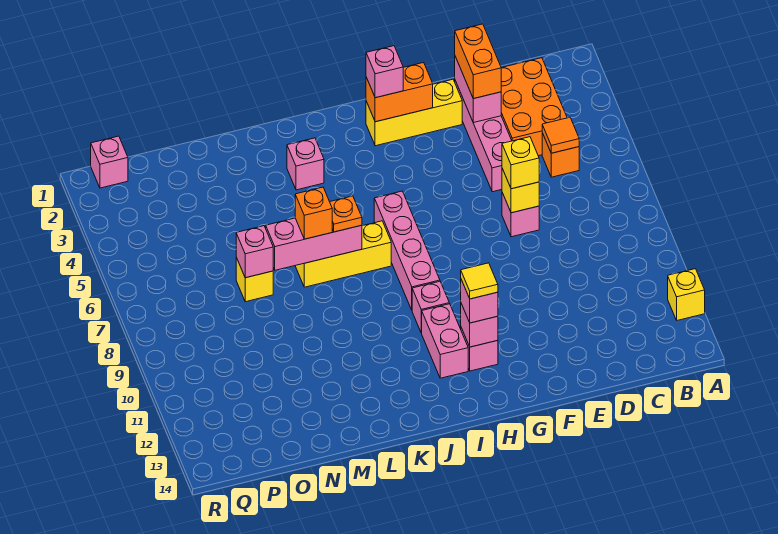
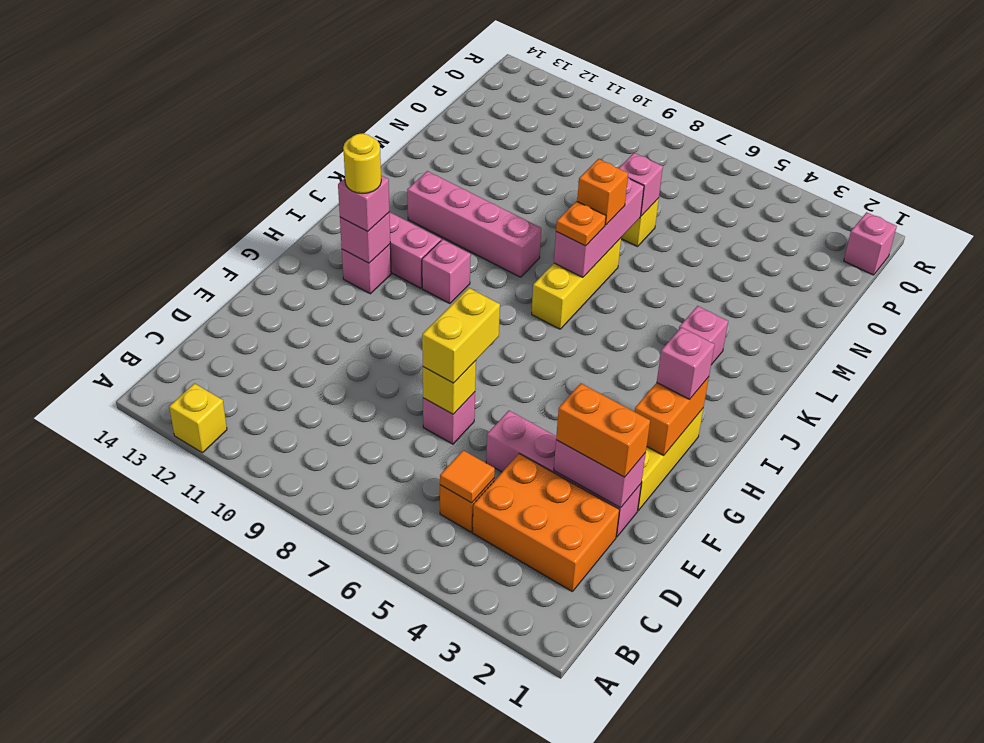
yellow 1x1 brick [502,137,539,189] -> yellow 1x2 brick [422,288,500,383]
yellow 1x1 tile [461,263,498,299] -> yellow 1x1 round brick [343,133,381,194]
pink 1x4 brick [374,191,440,310] -> pink 1x4 brick moved to [407,171,541,277]

